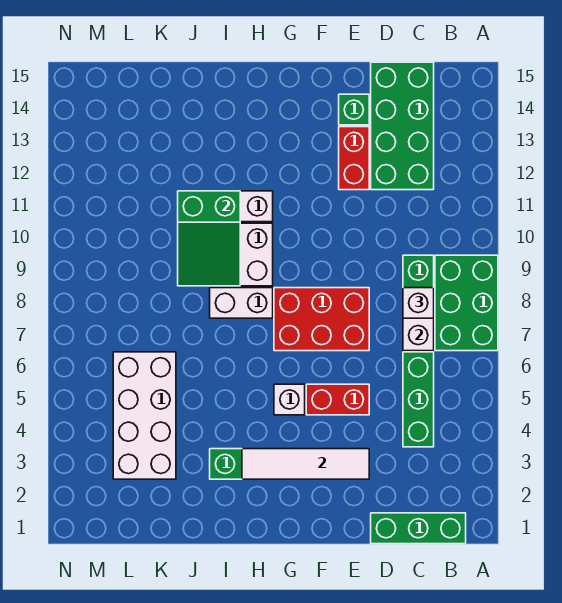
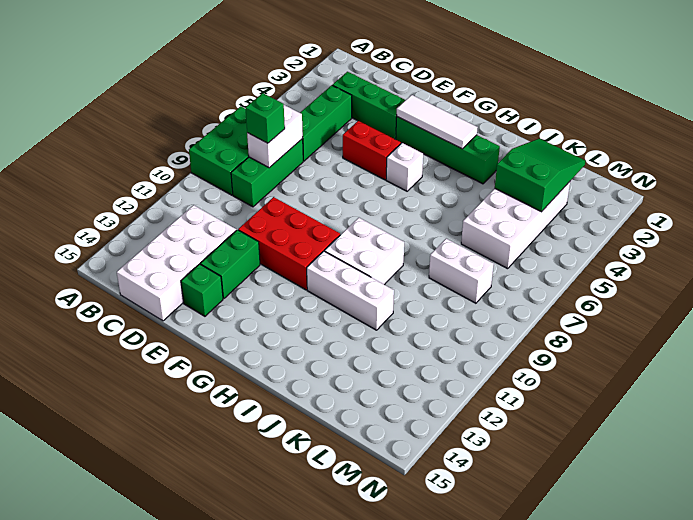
green 1x3 brick [371,513,466,544] -> green 1x3 brick moved to [332,72,405,139]
white 1x1 brick [403,288,434,318] -> green 1x1 brick [245,93,285,143]
green 2x4 brick [371,62,434,190] -> white 2x4 brick [117,205,236,321]
white 1x4 tile [242,449,369,479] -> white 1x3 tile [397,95,478,149]
red 2x3 brick [274,288,369,351] -> red 2x3 brick moved to [238,197,340,290]
red 1x2 brick [339,127,369,190] -> green 1x2 brick [200,230,260,299]
white 1x2 brick [210,288,273,318] -> white 1x2 brick moved to [429,238,494,303]
green 2x3 slope [178,191,240,286] -> green 2x3 slope moved to [495,138,586,212]

